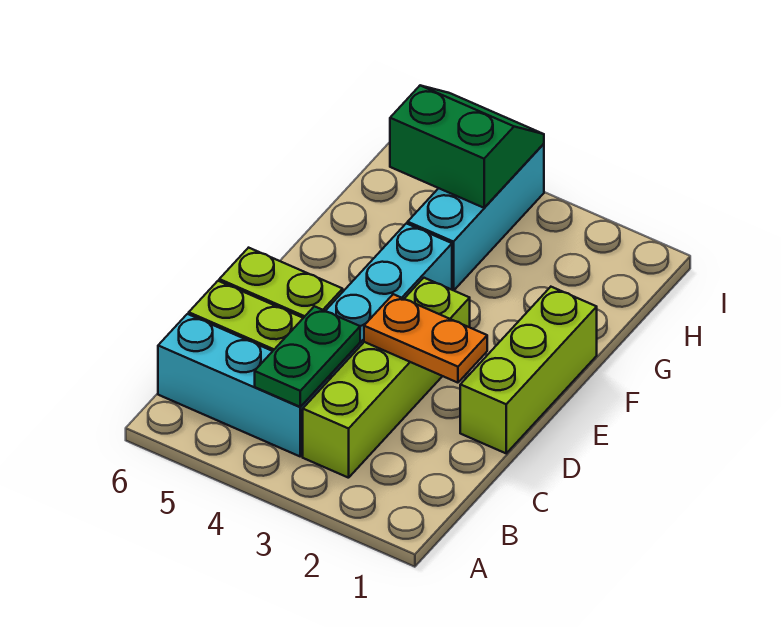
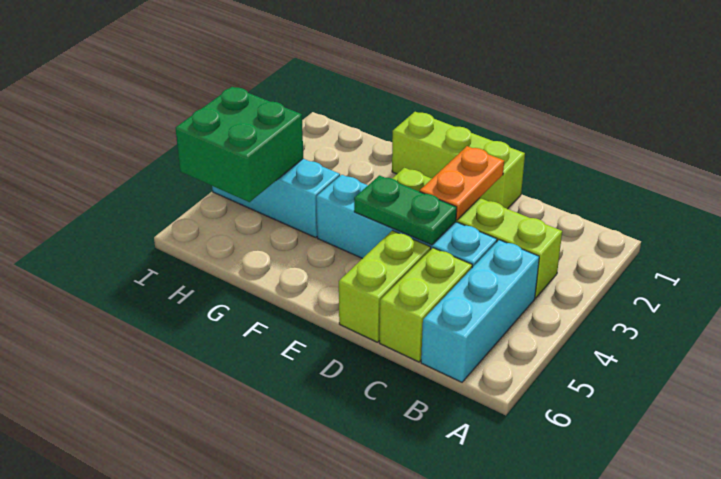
green 1x2 plate [255,306,360,407] -> green 1x2 plate moved to [354,175,457,245]
green 2x2 slope [390,86,544,208] -> green 2x2 brick [176,87,303,202]

